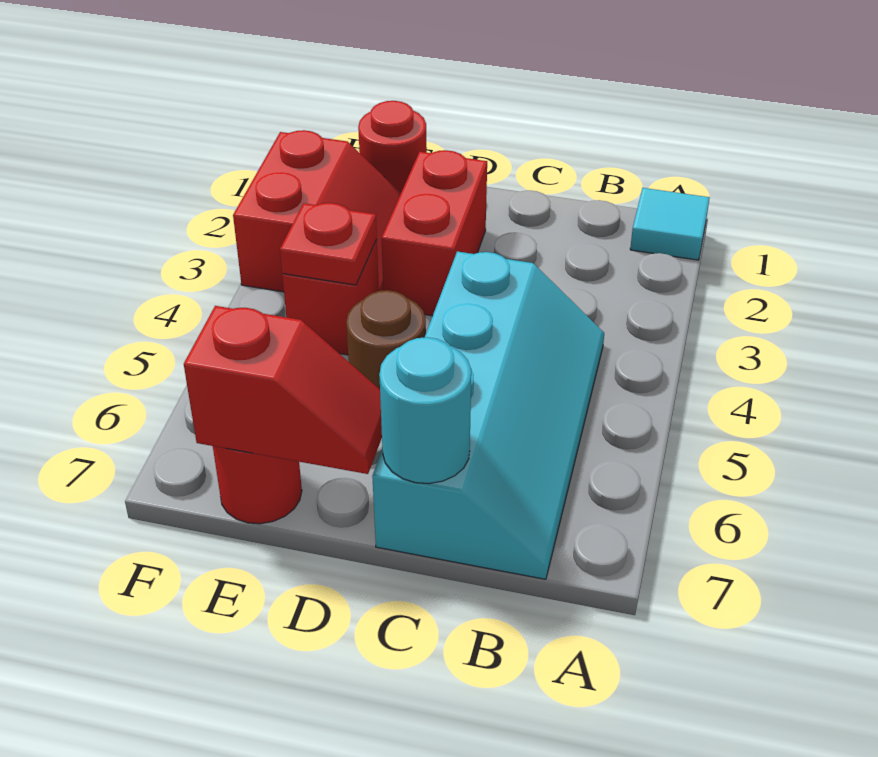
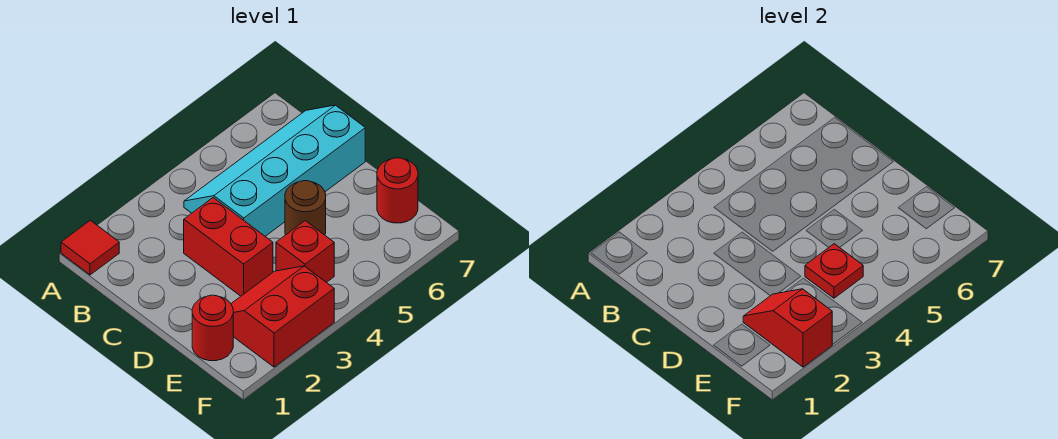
cyan 1x1 tile [630,188,710,260] -> red 1x1 tile [61,220,119,275]
cyan 1x1 round brick [379,337,471,484] -> none
red 1x2 brick [382,150,487,316] -> red 1x2 brick turned to [184,198,273,296]
red 1x2 slope [184,306,382,474] -> red 1x2 slope moved to [743,289,833,367]

